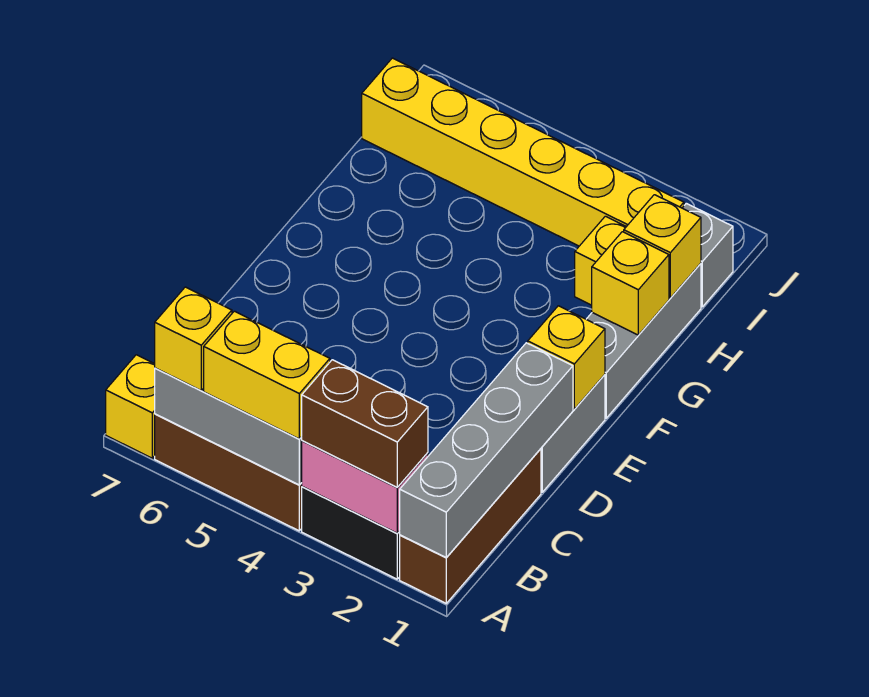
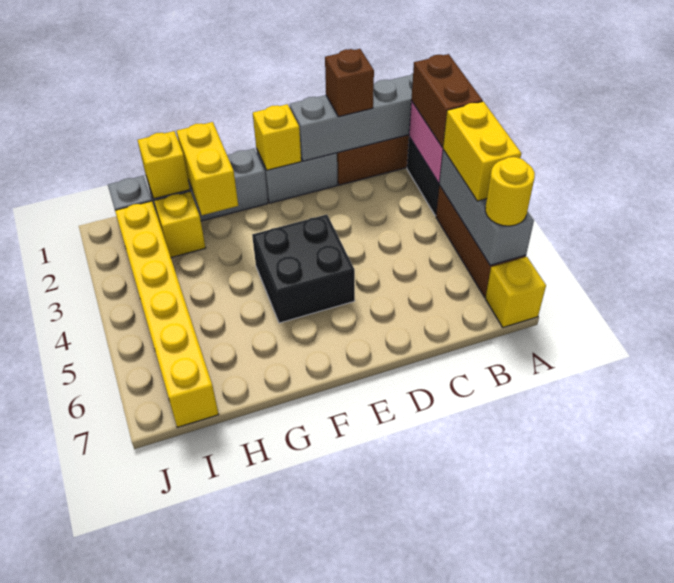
yellow 1x1 brick [155,287,232,390] -> yellow 1x1 round brick [485,157,535,226]
none -> brown 1x1 brick [325,49,374,117]
none -> black 2x2 brick [252,215,355,323]
yellow 1x1 brick [592,232,669,335] -> yellow 1x2 brick [177,122,238,215]

